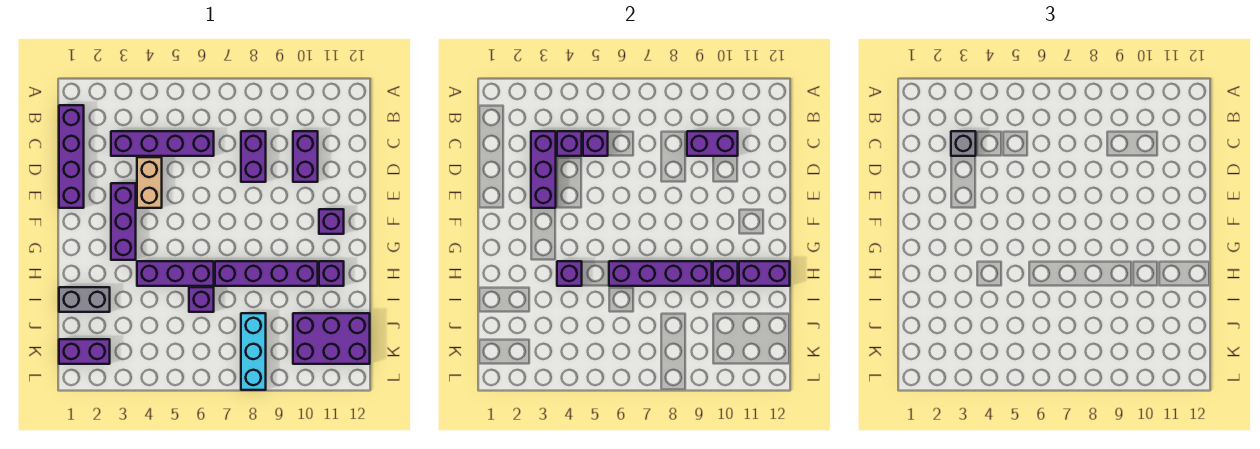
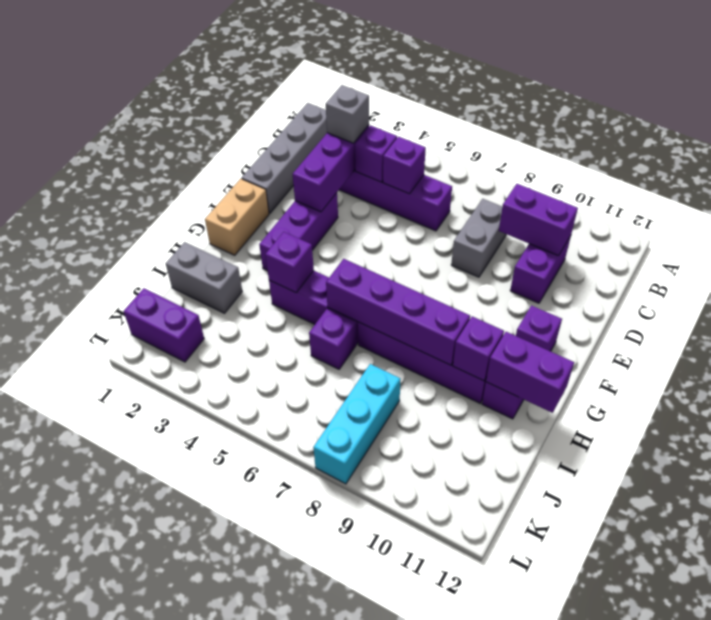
purple 1x4 brick [59,105,84,208] -> grey 1x4 brick [242,103,327,213]
purple 1x2 brick [241,131,266,182] -> grey 1x2 brick [451,199,506,277]
tan 1x2 brick [137,157,162,208] -> tan 1x2 brick moved to [205,179,269,255]
purple 2x3 brick [293,313,370,364] -> none

